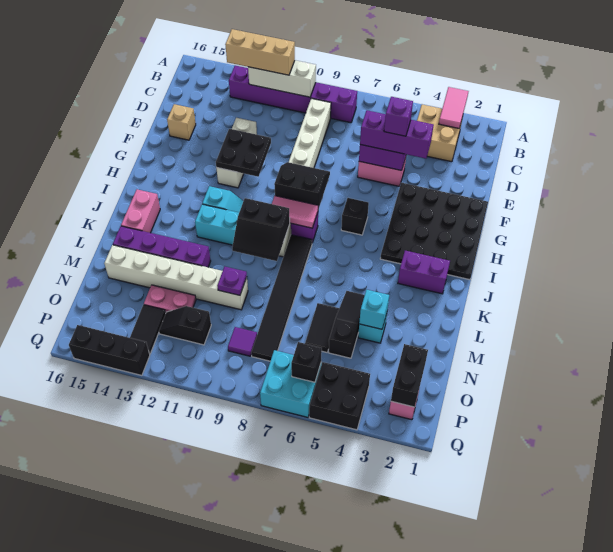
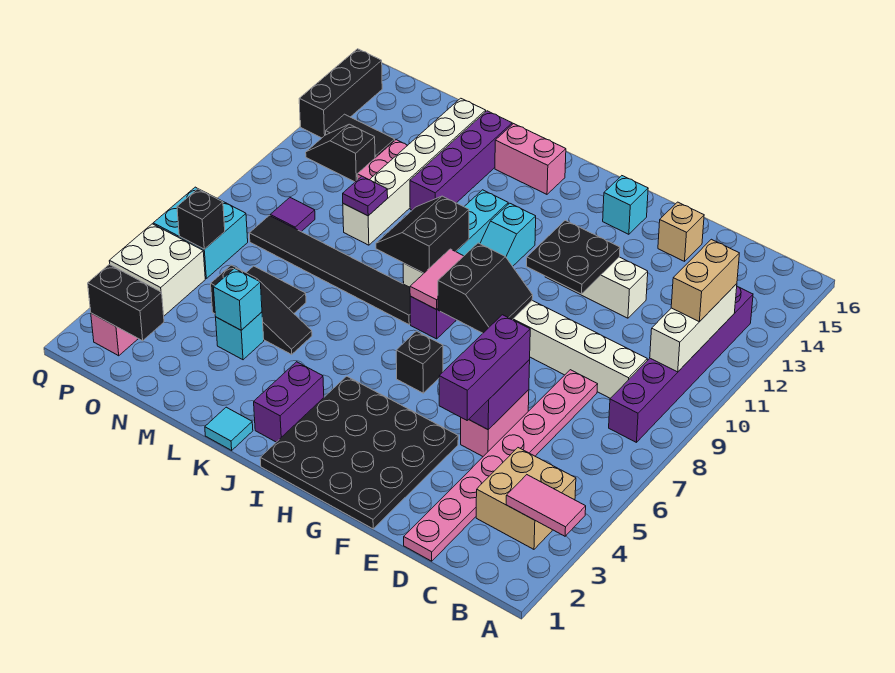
tan 1x3 brick [225,29,295,75] -> tan 1x2 brick [671,239,739,322]
none -> pink 1x8 plate [404,370,598,561]
purple 1x1 brick [384,97,413,136] -> none
none -> cyan 1x1 brick [603,176,648,234]
none -> cyan 1x1 tile [205,407,253,450]
black 1x2 slope [159,306,211,345] -> black 1x2 slope turned to [306,124,375,182]
black 2x2 brick [309,362,370,430] -> white 2x2 brick [109,224,205,316]

